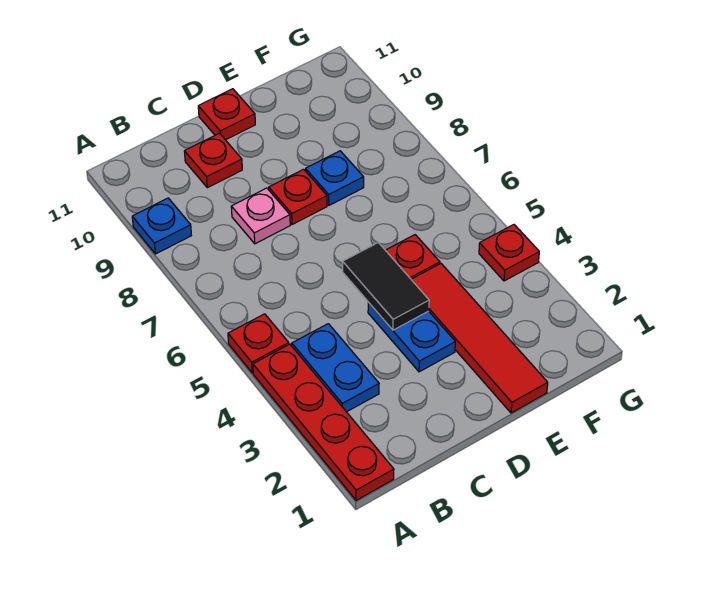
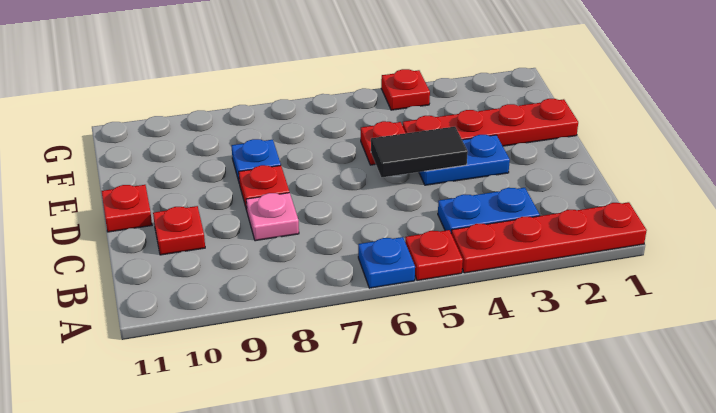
blue 1x1 plate [132,198,191,254] -> blue 1x1 plate moved to [358,237,415,288]
red 1x4 tile [411,264,548,413] -> red 1x4 plate [403,99,578,146]

